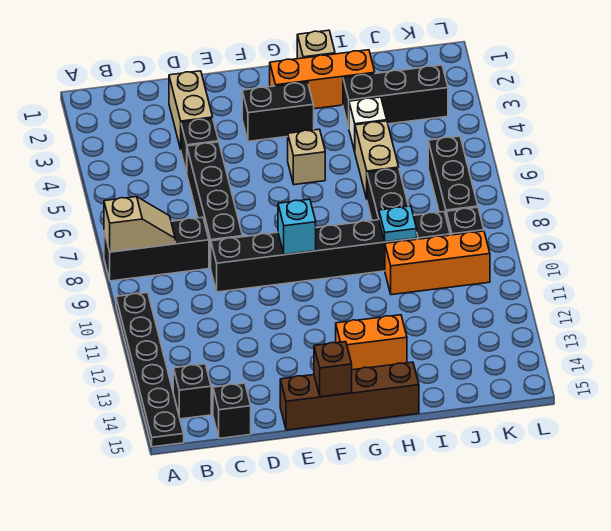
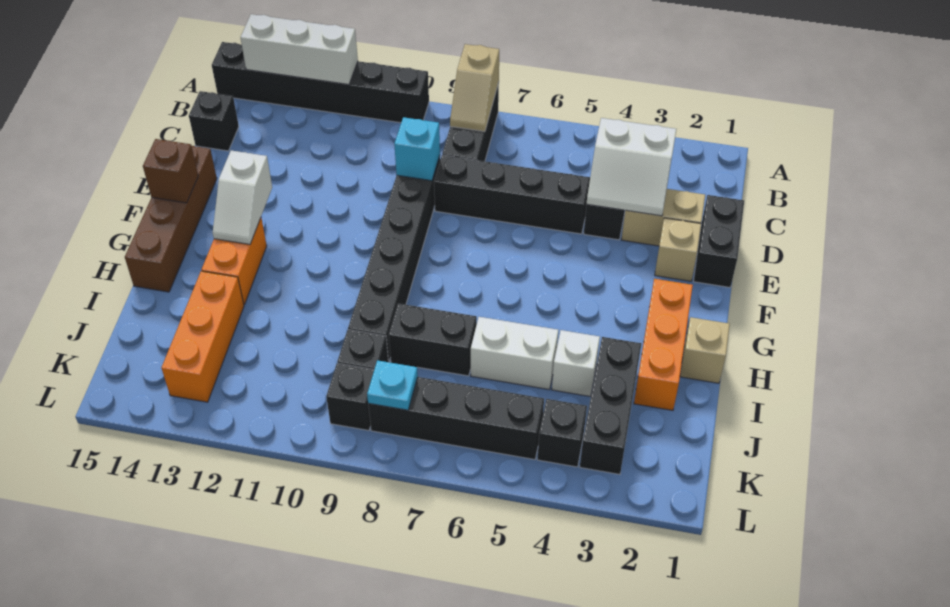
black 1x6 plate [116,293,184,447] -> black 1x6 brick [212,42,429,123]
none -> white 1x3 brick [240,14,358,85]
black 1x1 brick [173,364,211,419] -> black 1x1 brick moved to [537,399,587,467]
none -> white 2x2 slope [587,118,676,216]
black 1x2 brick [242,82,314,141] -> black 1x2 brick moved to [694,195,744,287]
cyan 1x1 brick [278,199,316,255] -> cyan 1x1 brick moved to [394,117,440,181]
none -> white 1x2 slope [213,150,272,244]
tan 1x1 brick [288,129,325,185] -> tan 1x1 brick moved to [655,218,701,281]
tan 1x2 brick [355,121,399,199] -> white 1x2 brick [471,317,558,390]
cyan 1x1 plate [379,206,417,242] -> cyan 1x1 plate moved to [367,360,418,410]
orange 1x3 brick [385,231,490,295] -> orange 1x3 brick moved to [161,271,244,402]
black 1x3 brick [428,136,478,215] -> black 1x4 brick [368,377,544,460]

